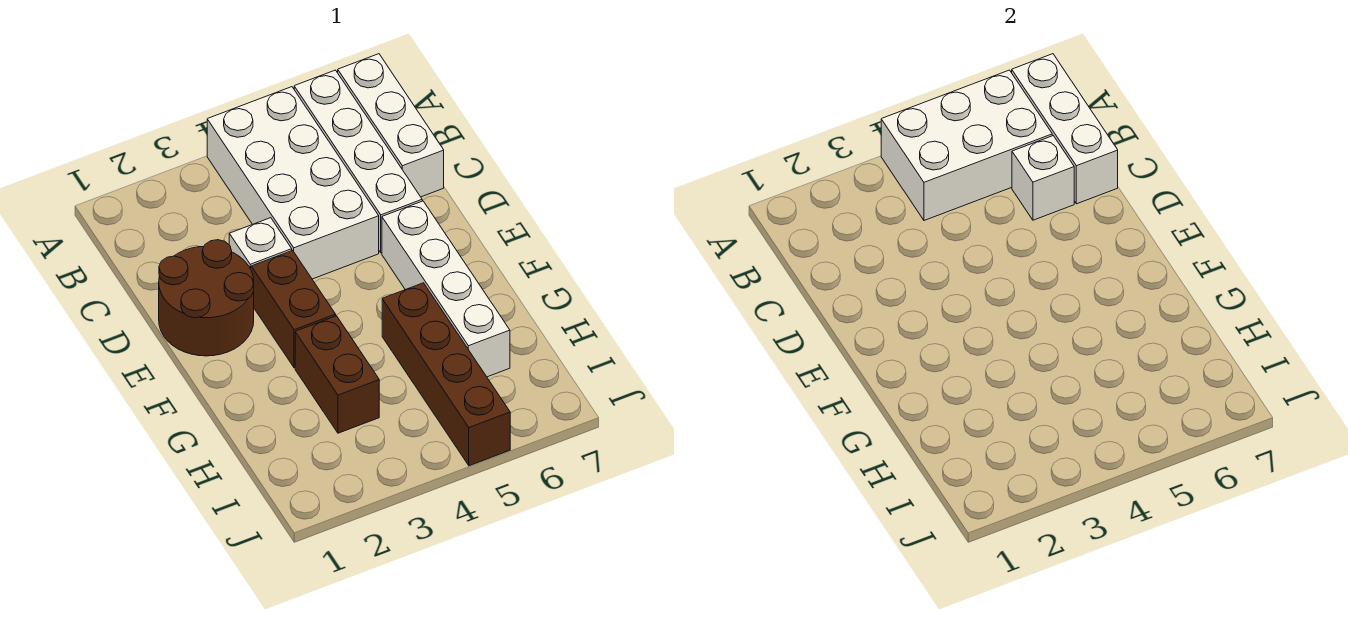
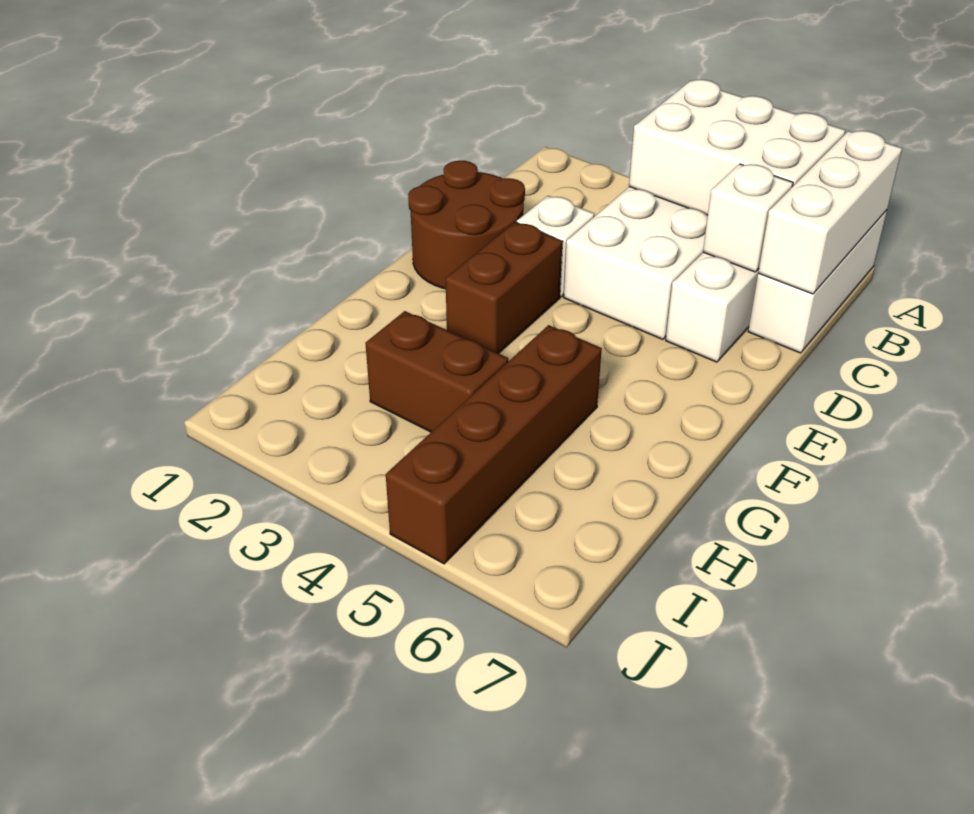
white 1x4 brick [382,201,510,377] -> none
brown 1x2 brick [295,316,379,433] -> brown 1x2 brick turned to [366,311,508,432]

